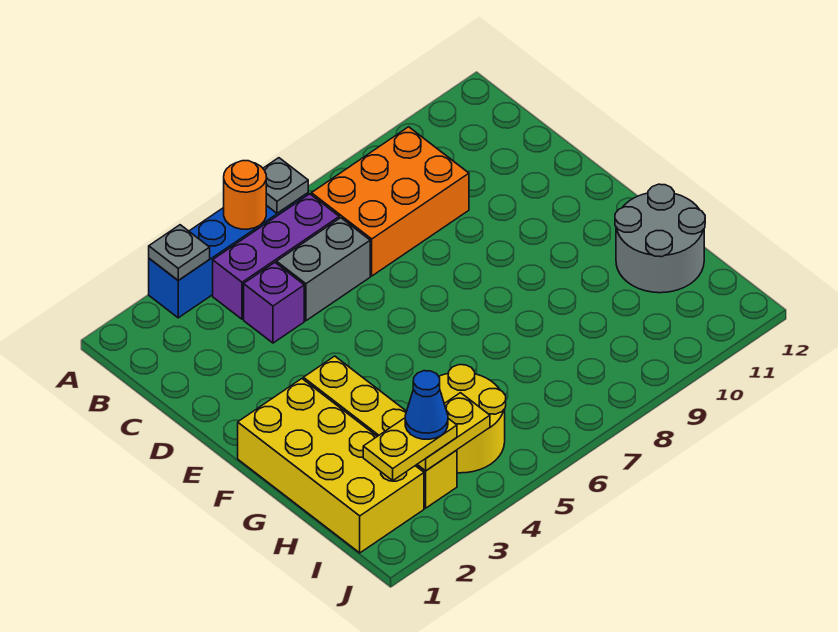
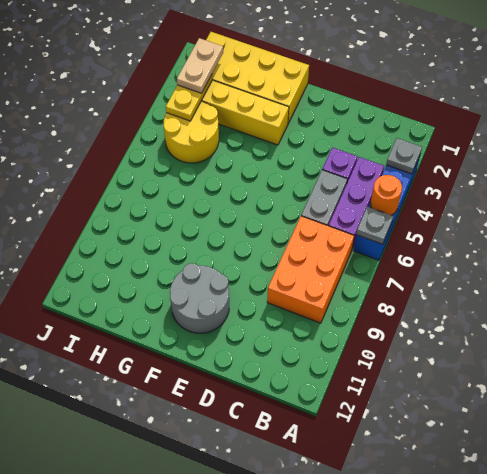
grey 2x2 round brick [615,184,705,293] -> grey 2x2 round brick moved to [170,263,229,333]
yellow 1x2 plate [363,418,457,480] -> tan 1x2 plate [177,38,223,93]
blue 1x1 cone [405,371,448,439] -> none

